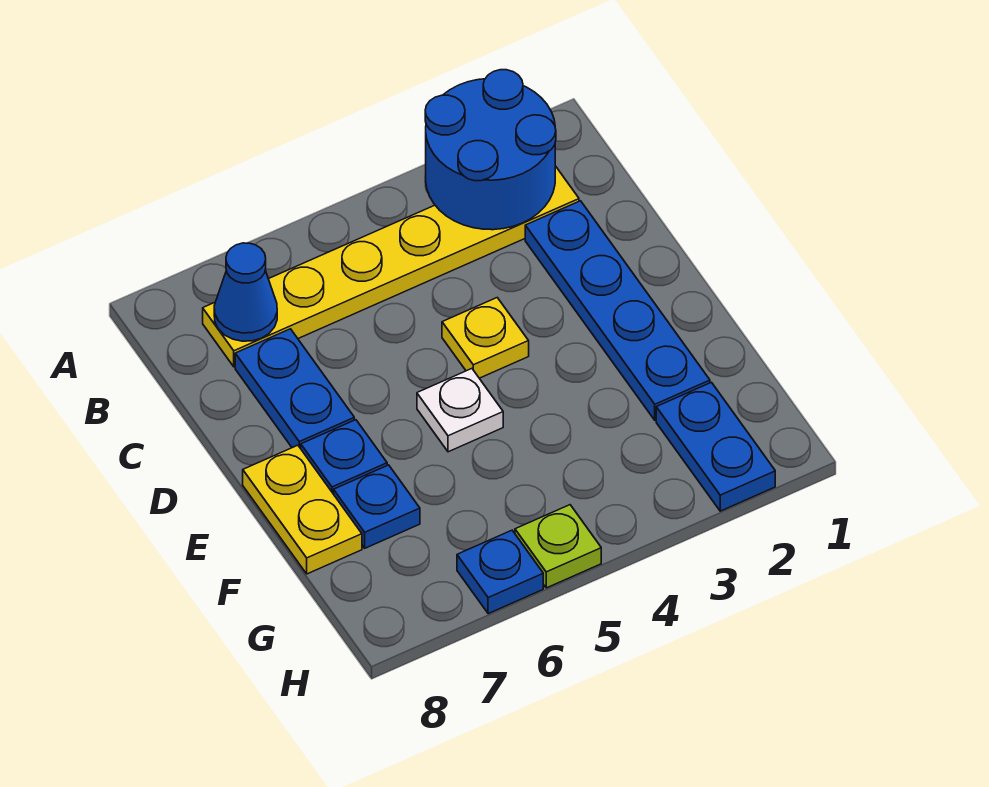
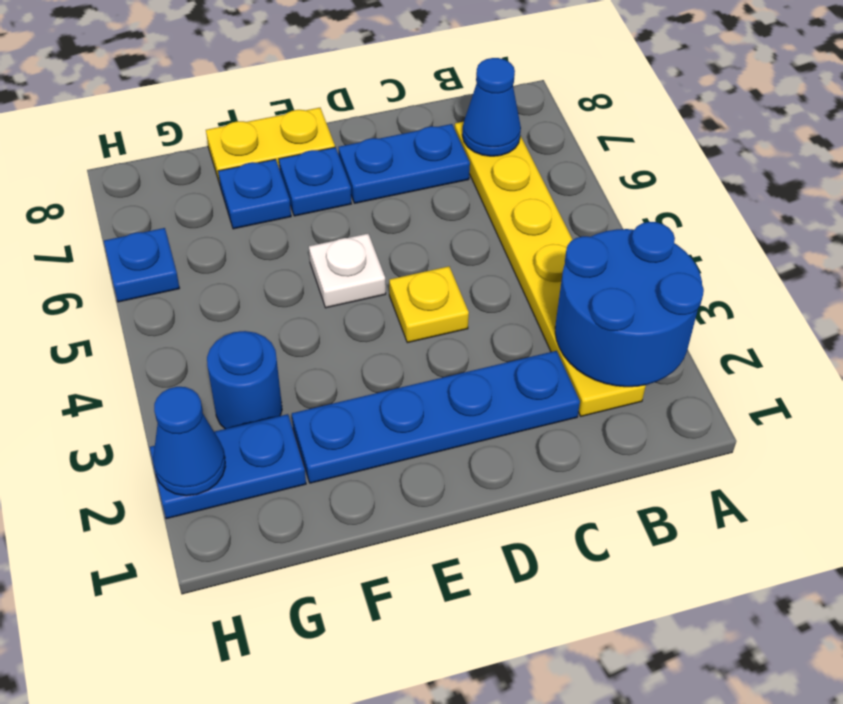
none -> blue 1x1 round brick [207,331,282,429]
none -> blue 1x1 cone [153,387,225,496]
lime 1x1 plate [515,505,601,588] -> none

